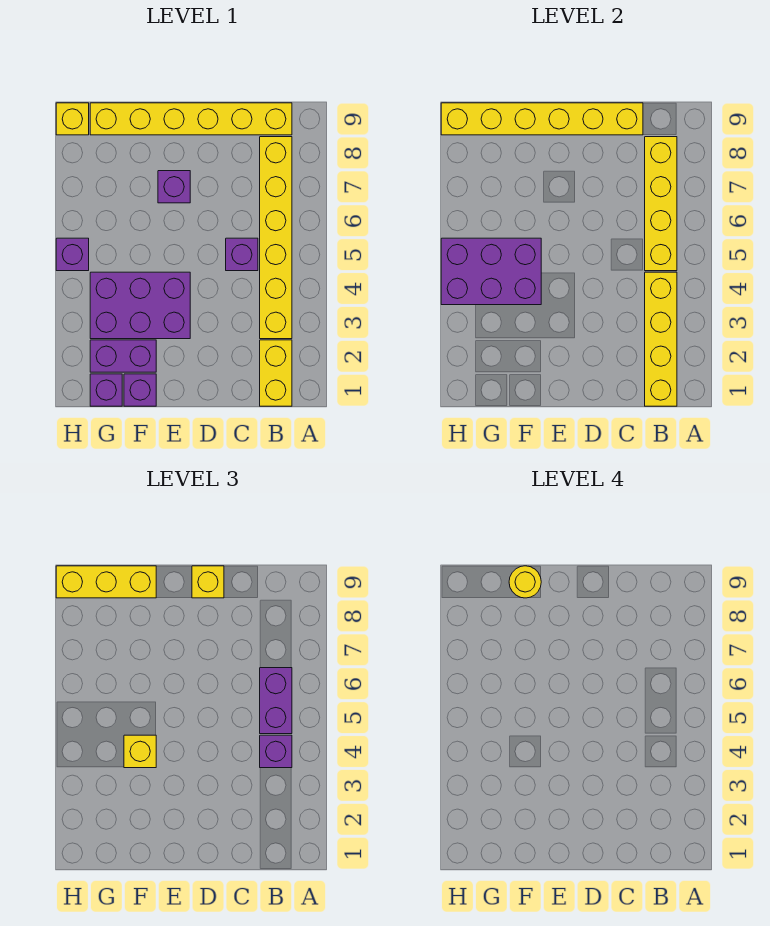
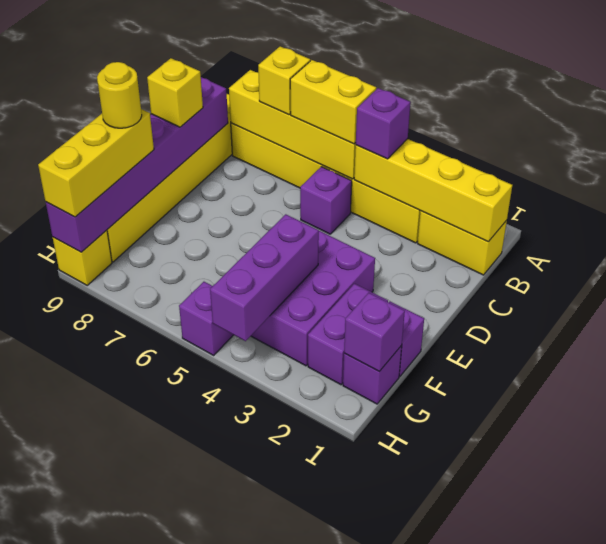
purple 1x2 brick [260,668,292,734] -> yellow 1x2 brick [290,60,376,144]
yellow 1x6 brick [441,103,643,135] -> purple 1x6 brick [46,77,228,252]
purple 1x1 brick [158,171,190,203] -> purple 1x1 brick moved to [344,293,405,371]
purple 2x3 brick [441,238,541,305] -> purple 1x3 brick [210,214,319,341]
yellow 1x1 brick [124,735,156,768] -> yellow 1x1 brick moved to [258,46,310,115]

